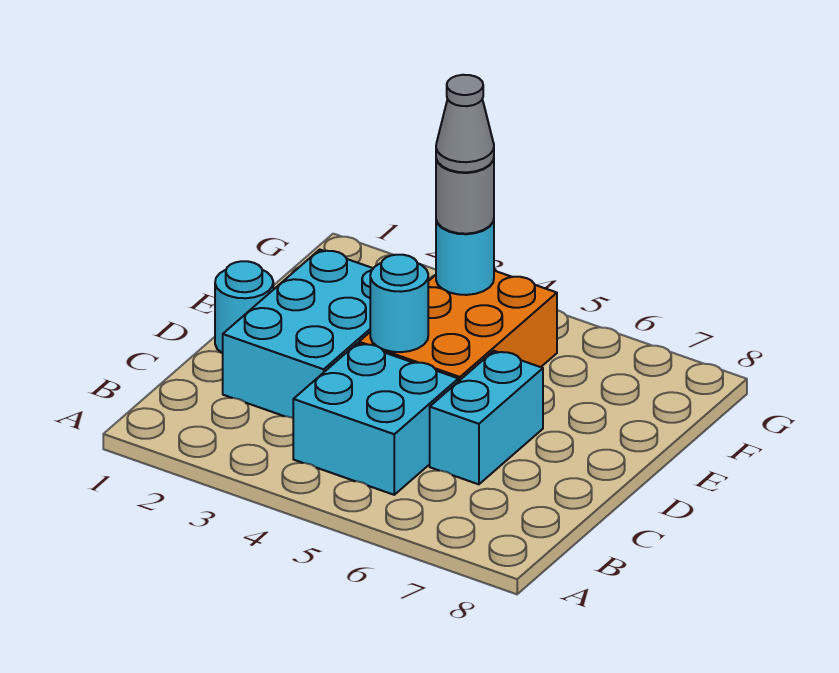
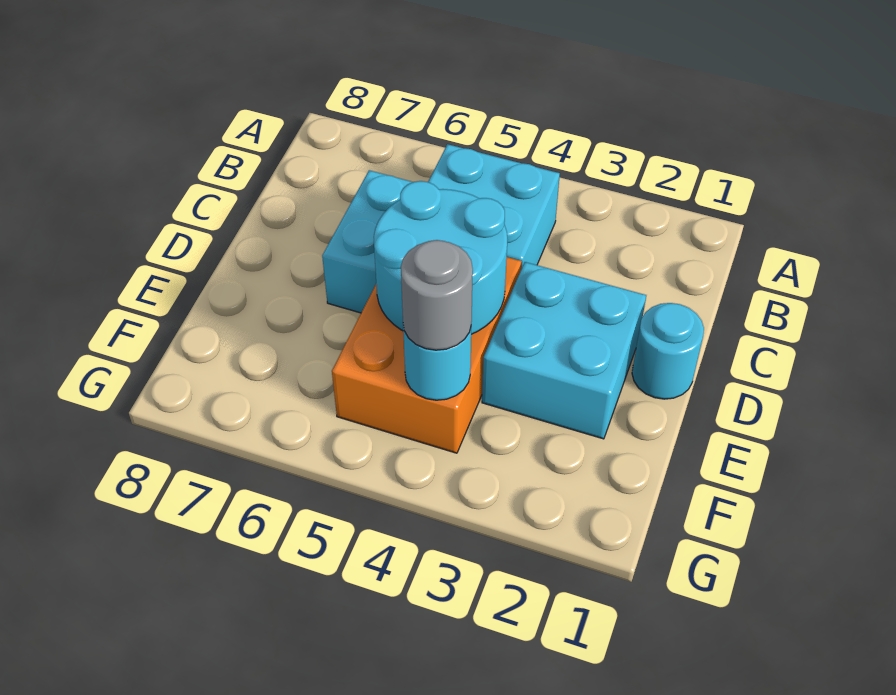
cyan 2x3 brick [223,250,373,418] -> cyan 2x2 brick [482,262,646,439]
cyan 1x1 round brick [370,255,428,352] -> cyan 2x2 round brick [374,181,507,334]
grey 1x1 cone [436,75,494,172] -> none

